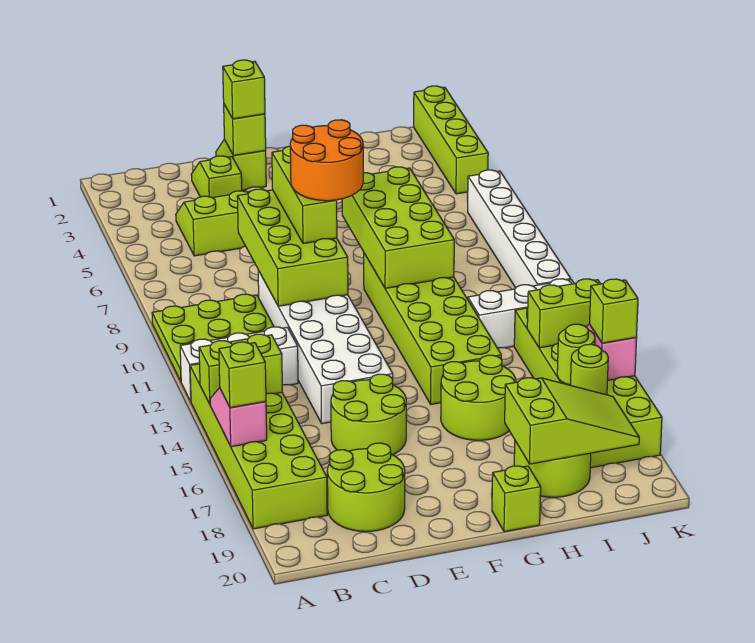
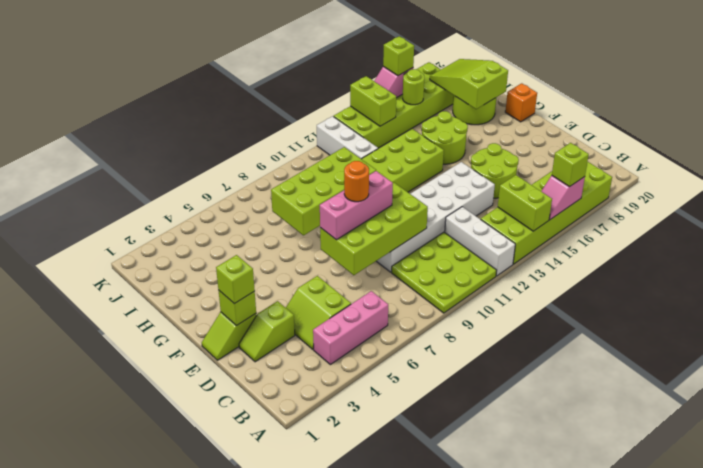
none -> pink 1x3 brick [313,291,388,365]
lime 2x2 round brick [327,443,405,532] -> none
lime 1x3 brick [272,146,337,244] -> pink 1x3 brick [320,171,393,240]
orange 2x2 round brick [290,120,363,201] -> orange 1x1 round brick [344,161,369,202]
lime 1x1 brick [492,466,541,532] -> orange 1x1 brick [505,83,537,122]
lime 1x1 round brick [571,344,608,395] -> none
lime 1x4 brick [414,86,488,194] -> none
white 1x6 brick [467,170,571,288] -> none

